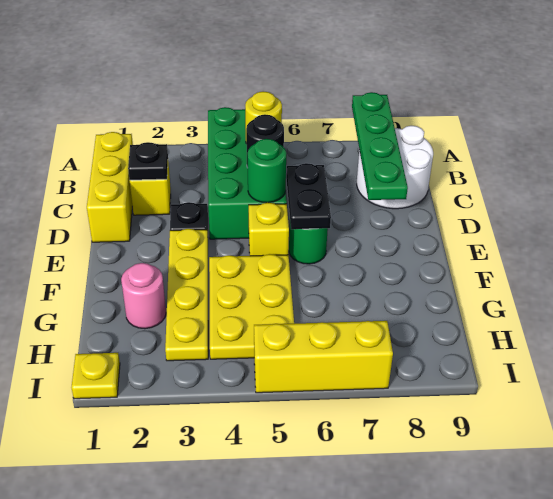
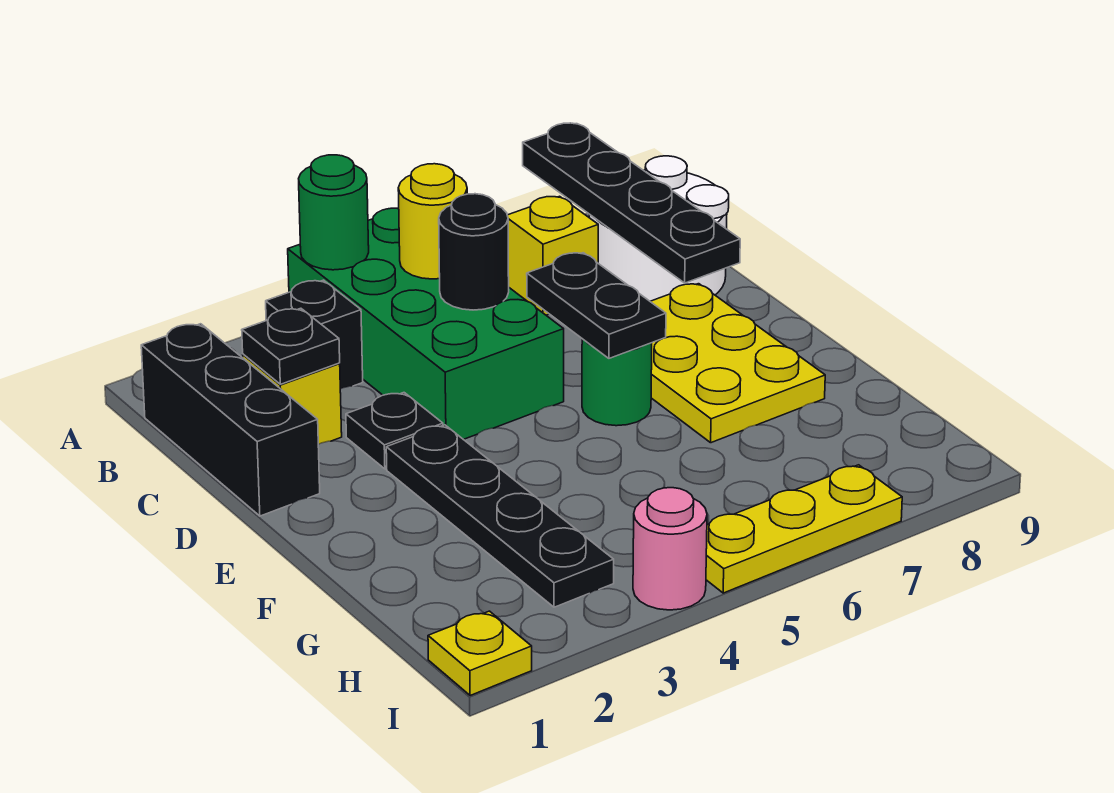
green 1x4 plate [352,92,408,200] -> black 1x4 plate [523,123,740,283]
yellow 1x3 brick [87,132,133,242] -> black 1x3 brick [141,324,320,516]
none -> black 1x1 brick [266,280,363,389]
green 1x1 round brick [248,139,286,203] -> green 1x1 round brick moved to [299,155,369,270]
yellow 1x4 plate [165,229,208,361] -> black 1x4 plate [386,425,614,607]
yellow 1x1 brick [249,203,289,256] -> yellow 1x1 brick moved to [507,196,598,315]
yellow 2x3 plate [209,254,294,359] -> yellow 2x3 plate moved to [650,284,825,443]
pink 1x1 round brick [121,263,166,329] -> pink 1x1 round brick moved to [633,488,707,610]
yellow 1x3 brick [254,321,393,393] -> yellow 1x3 plate [706,465,902,593]

